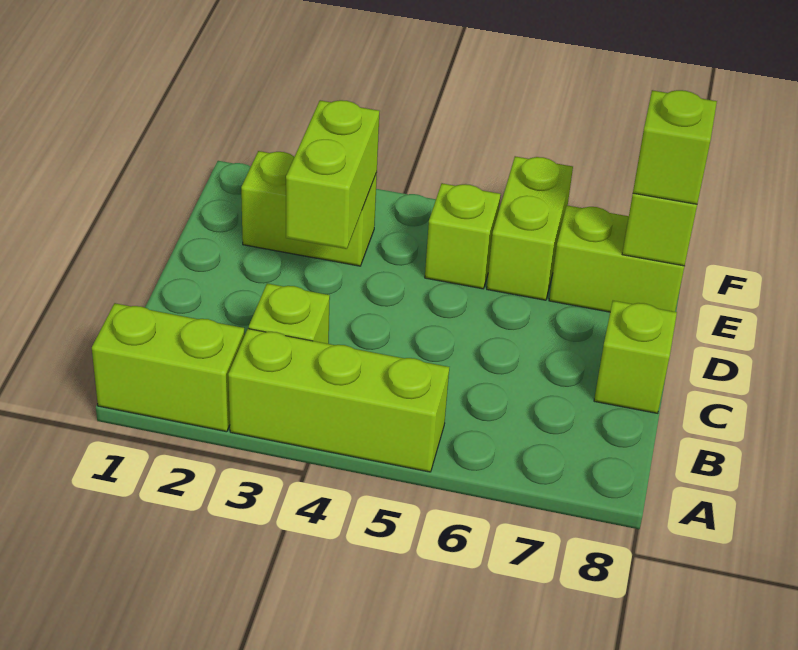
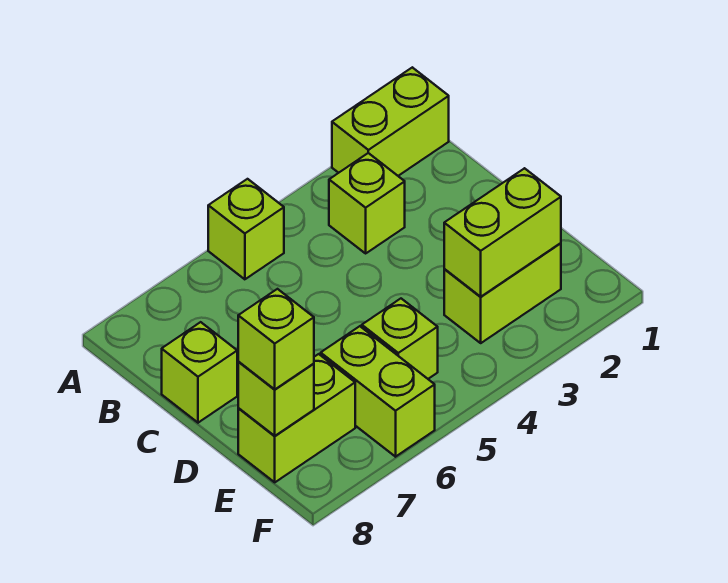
lime 1x3 brick [228,329,449,472] -> lime 1x1 brick [208,179,284,279]
lime 1x2 brick [286,100,379,249] -> lime 1x2 brick turned to [444,168,561,297]

